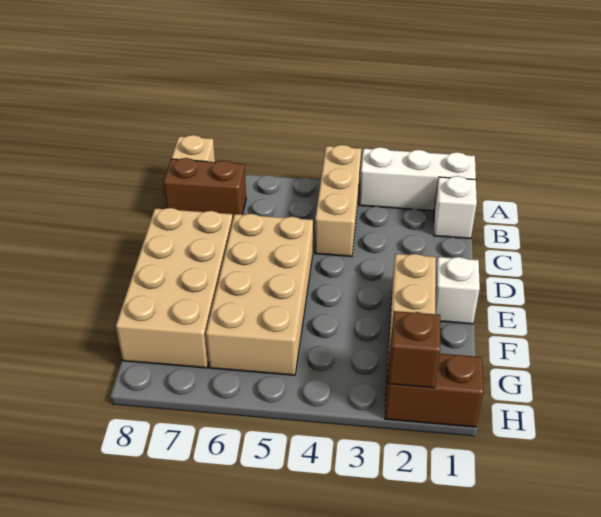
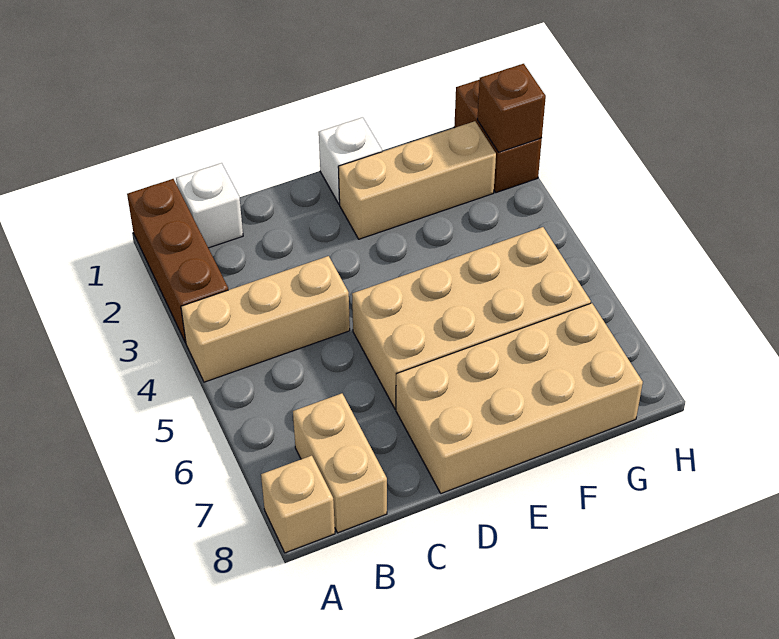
white 1x3 brick [359,147,476,211] -> brown 1x3 brick [127,179,228,343]
brown 1x2 brick [164,158,246,218] -> tan 1x2 brick [293,393,387,533]

